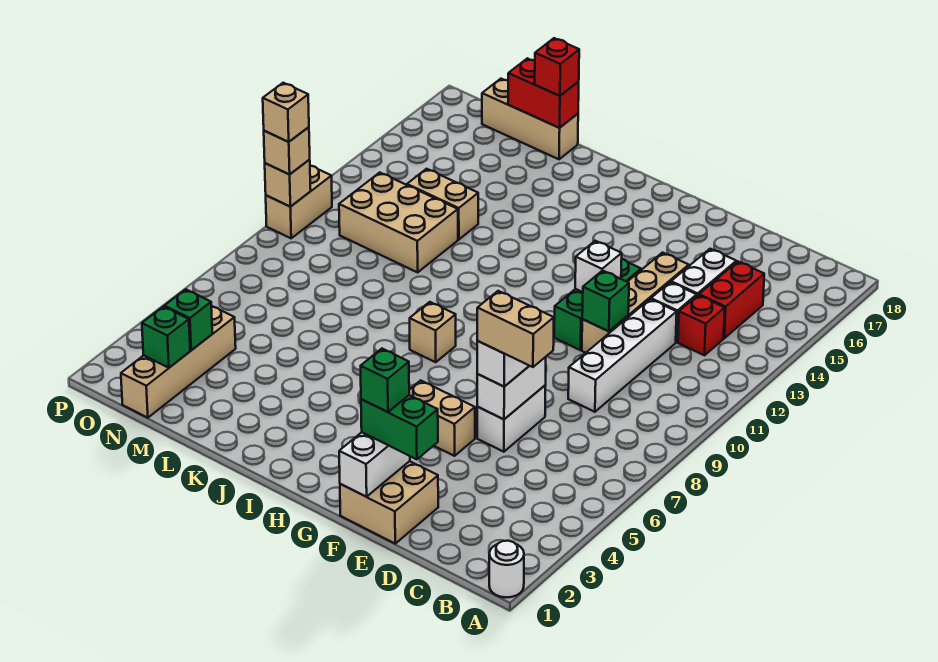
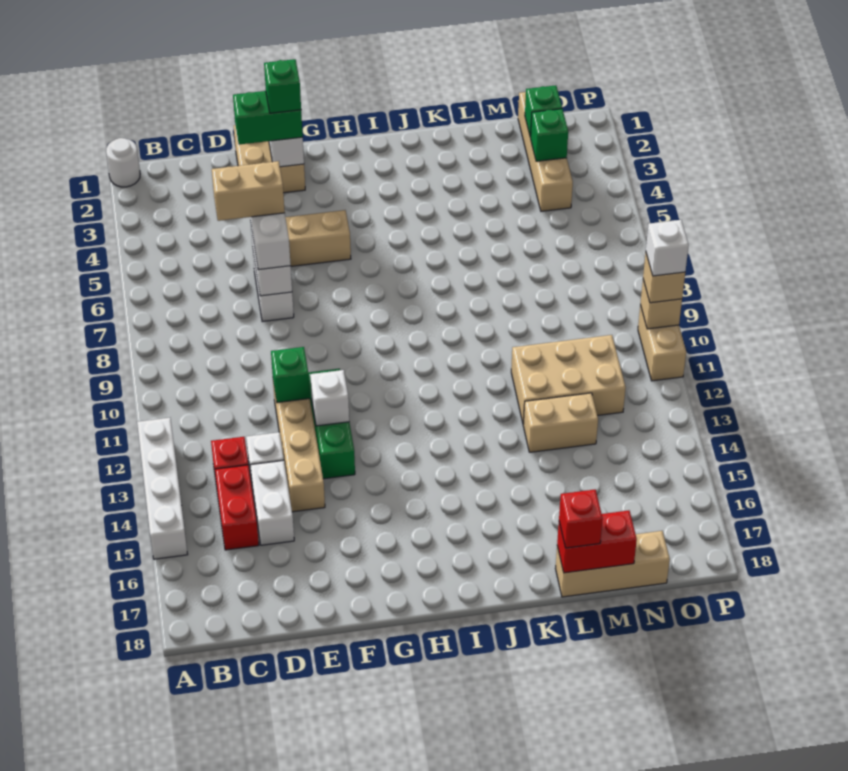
white 1x4 brick [568,299,677,412] -> white 1x4 brick moved to [137,418,188,559]
tan 1x1 brick [410,302,456,362] -> none
tan 1x1 brick [263,83,309,142] -> white 1x1 brick [646,220,689,276]

